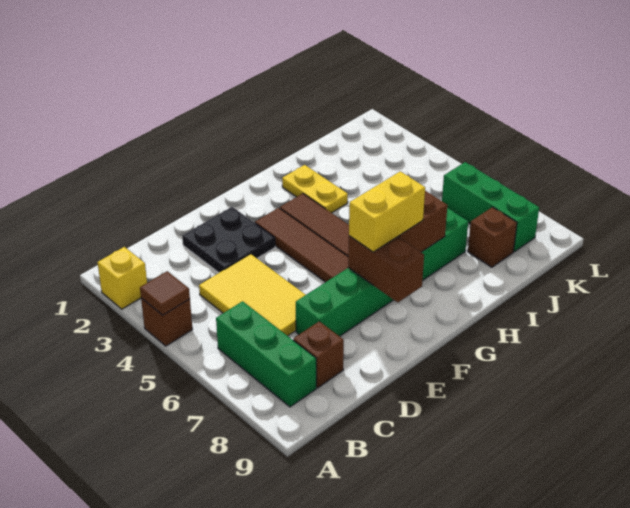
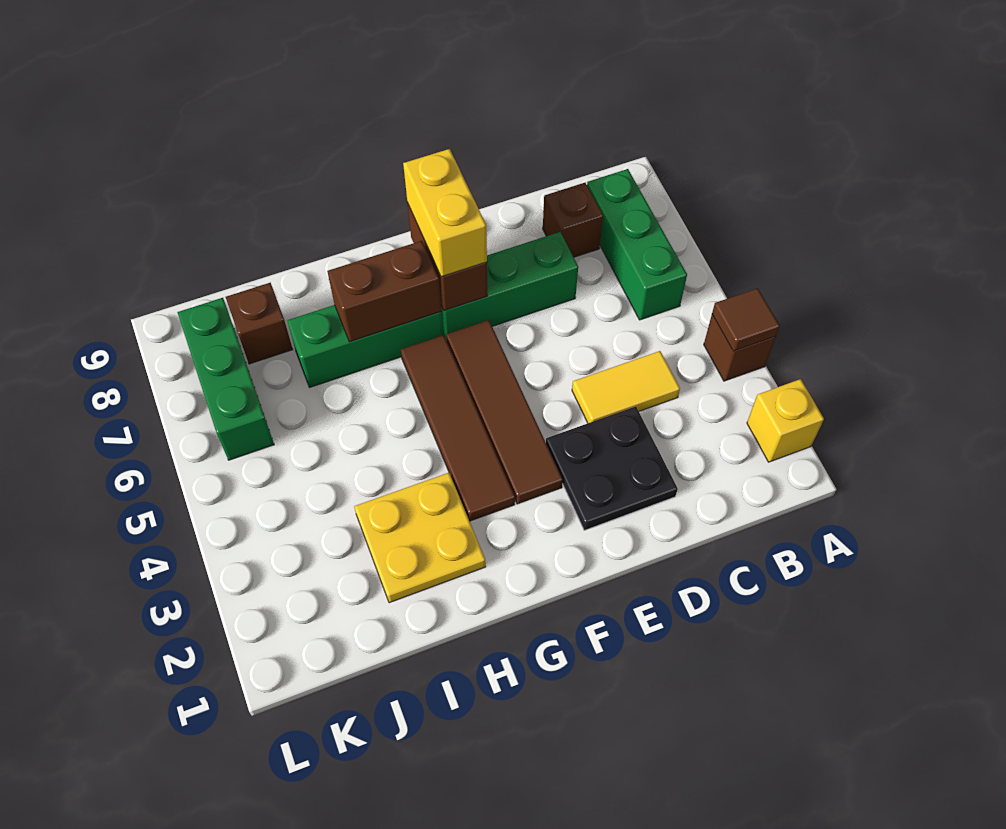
yellow 2x3 tile [199,254,305,336] -> yellow 1x2 tile [572,351,680,423]
yellow 1x2 brick [349,171,425,252] -> yellow 1x2 brick turned to [403,149,487,277]
yellow 1x2 plate [282,165,348,213] -> yellow 2x2 plate [354,473,486,603]

